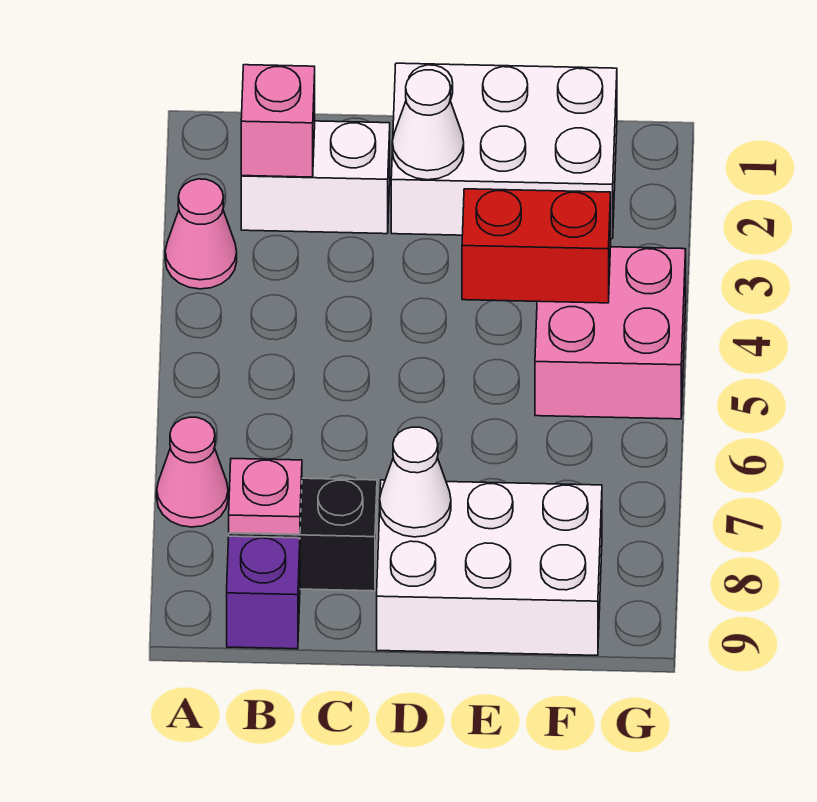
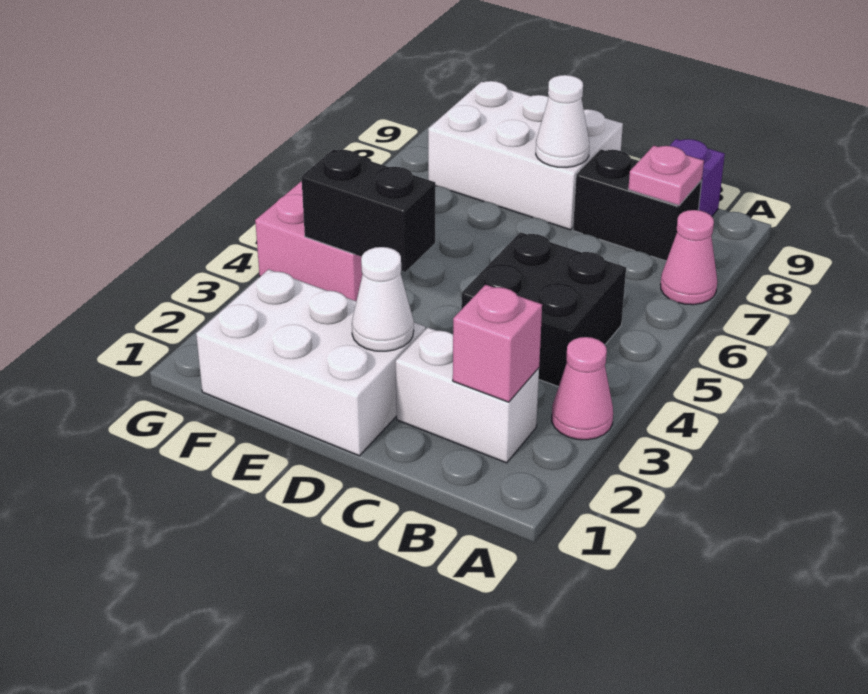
none -> black 2x2 brick [461,232,626,387]
red 1x2 brick [462,189,611,303] -> black 1x2 brick [301,149,435,272]

